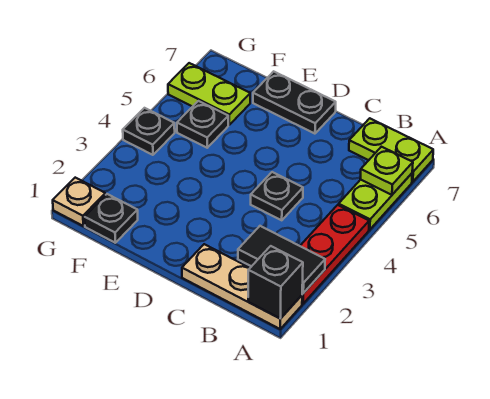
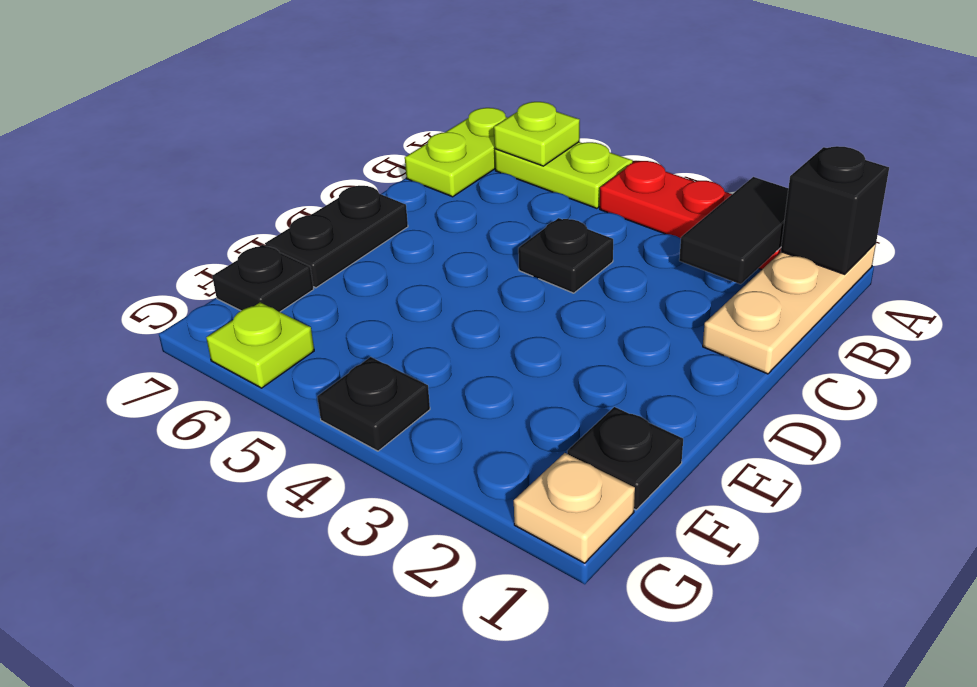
black 1x1 plate [177,101,228,148] -> black 1x1 plate moved to [212,245,314,312]
lime 1x2 plate [168,63,250,125] -> lime 1x1 plate [206,302,314,388]

